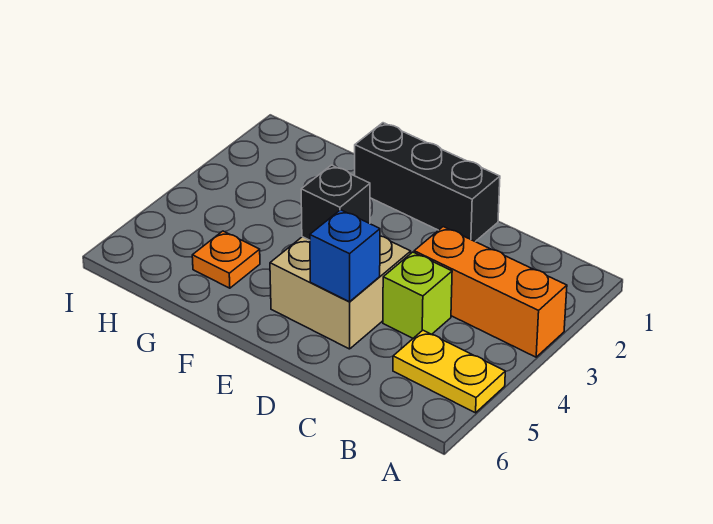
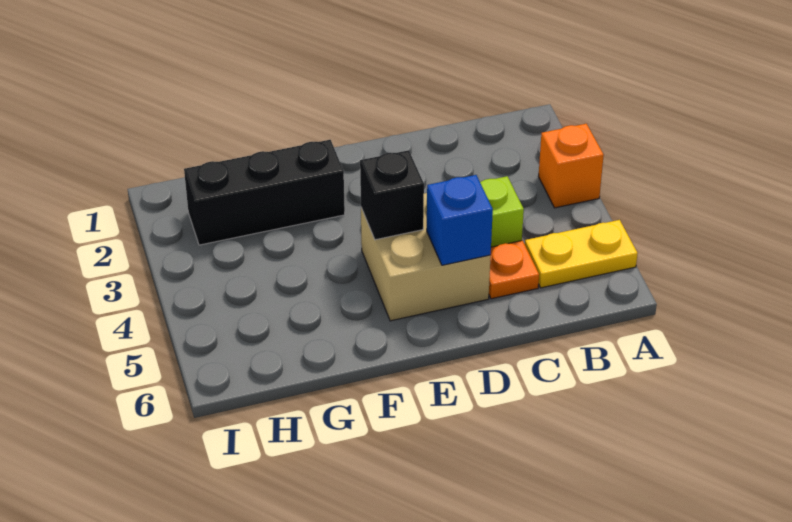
orange 1x3 brick [414,227,567,357] -> orange 1x1 brick [538,124,604,208]
black 1x3 brick [355,123,500,242] -> black 1x3 brick moved to [184,140,345,245]
orange 1x1 plate [192,231,260,288] -> orange 1x1 plate moved to [489,241,539,299]

